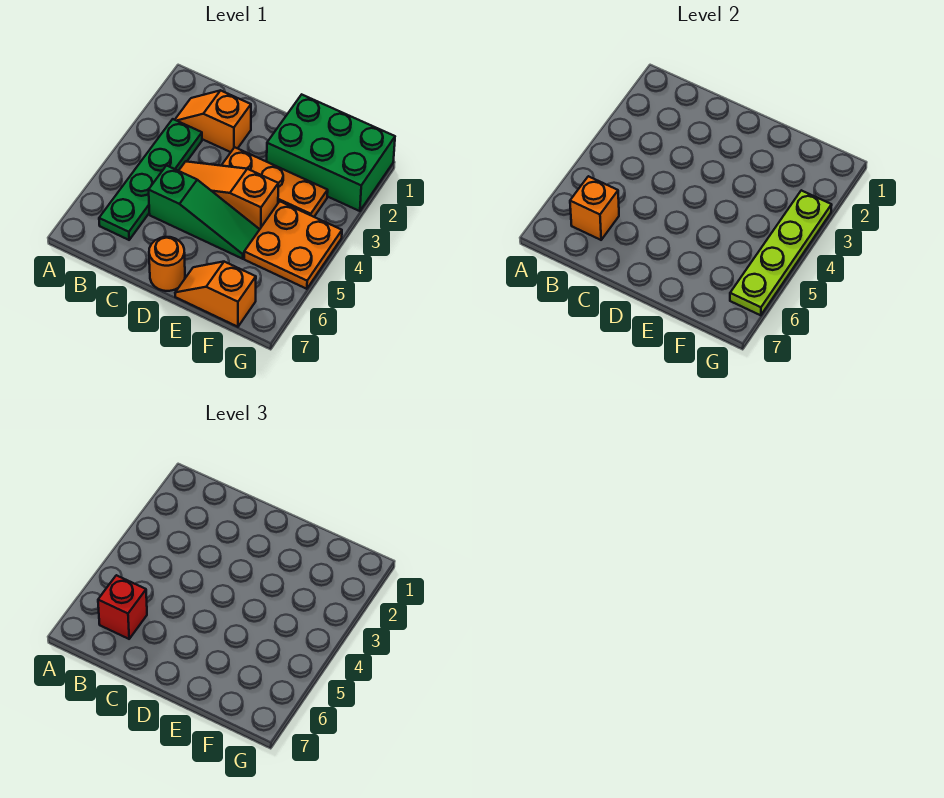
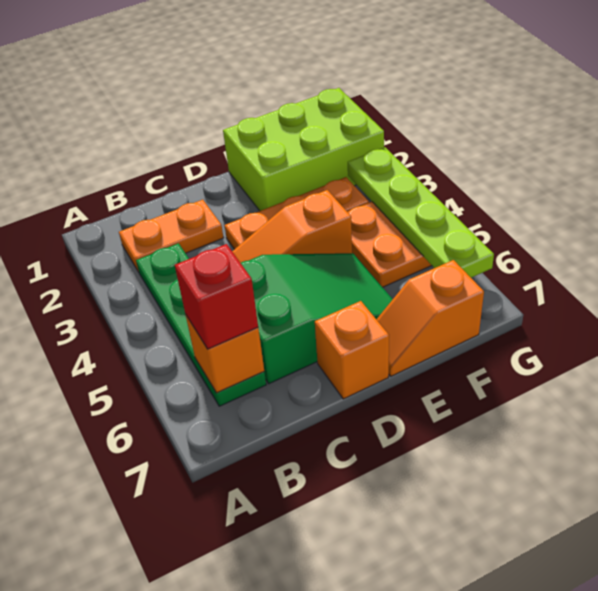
orange 1x2 slope [175,91,251,152] -> orange 1x2 plate [119,200,224,272]
green 1x3 slope [149,166,260,259] -> green 2x3 slope [241,253,393,384]
orange 1x1 round brick [149,237,185,291] -> orange 1x1 brick [315,301,389,399]
green 2x3 brick [267,95,395,211] -> lime 2x3 brick [223,88,384,211]

